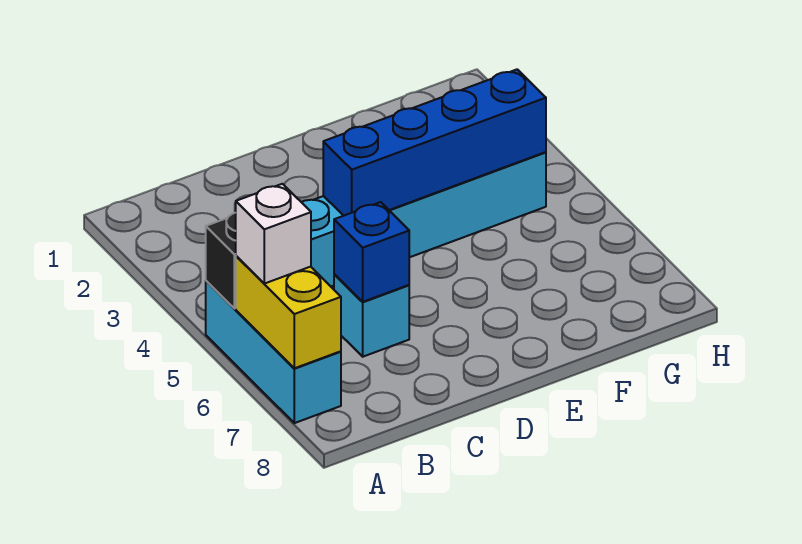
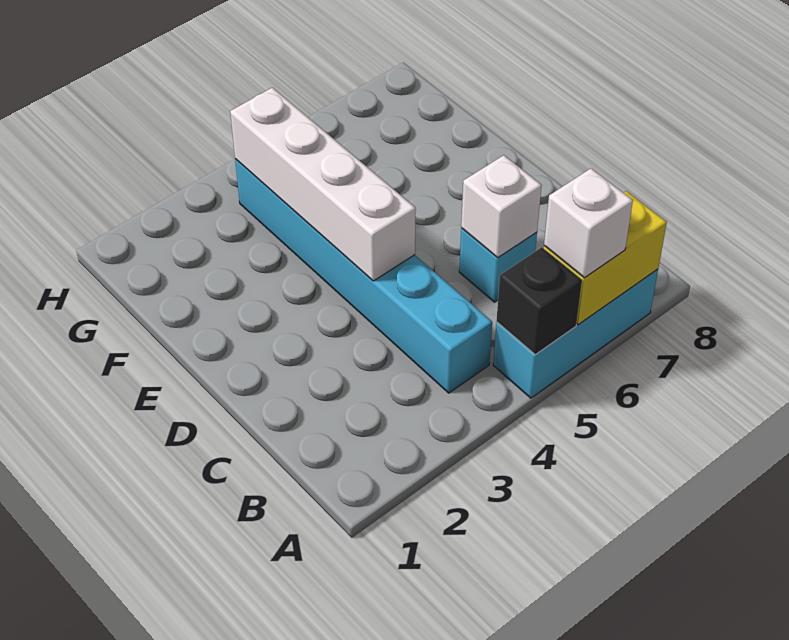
blue 1x1 brick [334,202,409,302] -> white 1x1 brick [461,155,542,257]
blue 1x4 brick [323,69,546,216] -> white 1x4 brick [230,88,416,281]

